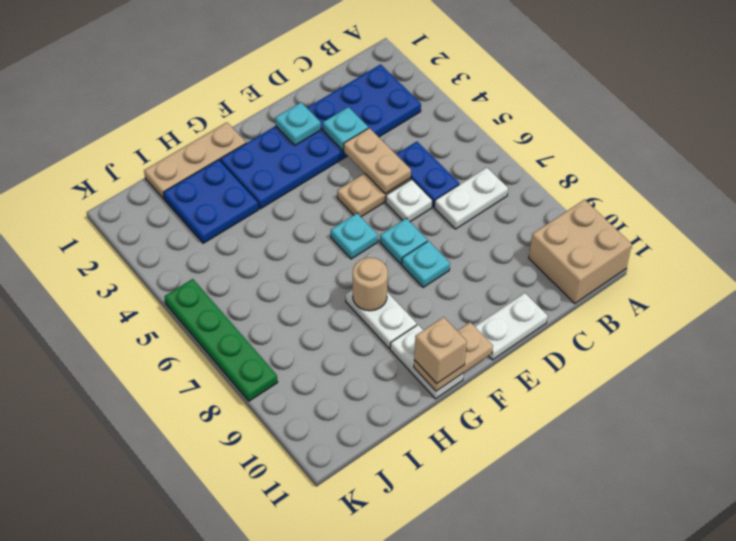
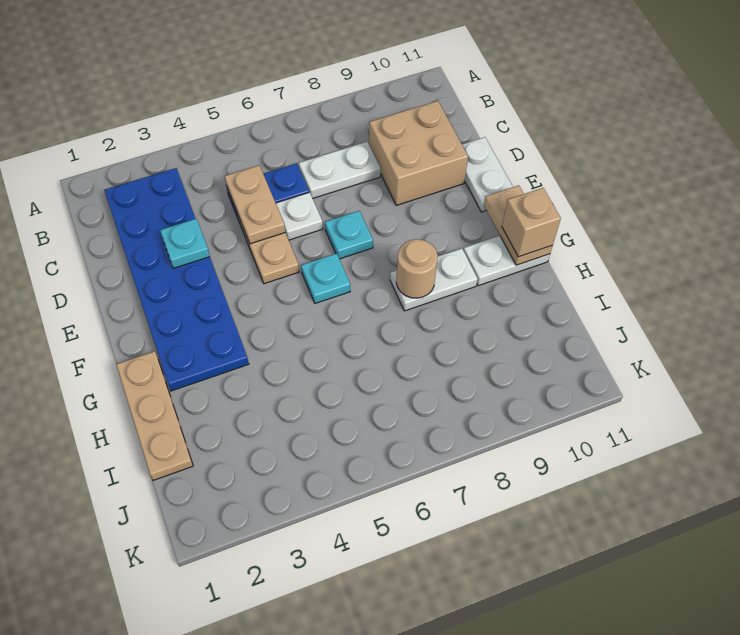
tan 2x2 brick [529,200,632,304] -> tan 2x2 brick moved to [369,101,468,205]
white 1x2 plate [434,168,508,229] -> white 1x2 plate turned to [299,142,381,198]
tan 1x2 plate [344,128,411,194] -> tan 1x2 plate turned to [225,165,285,244]
cyan 1x1 plate [275,103,321,145] -> none
cyan 1x1 plate [402,241,450,288] -> none
blue 2x2 plate [163,160,259,243] -> none
green 1x4 plate [165,279,278,401] -> none

